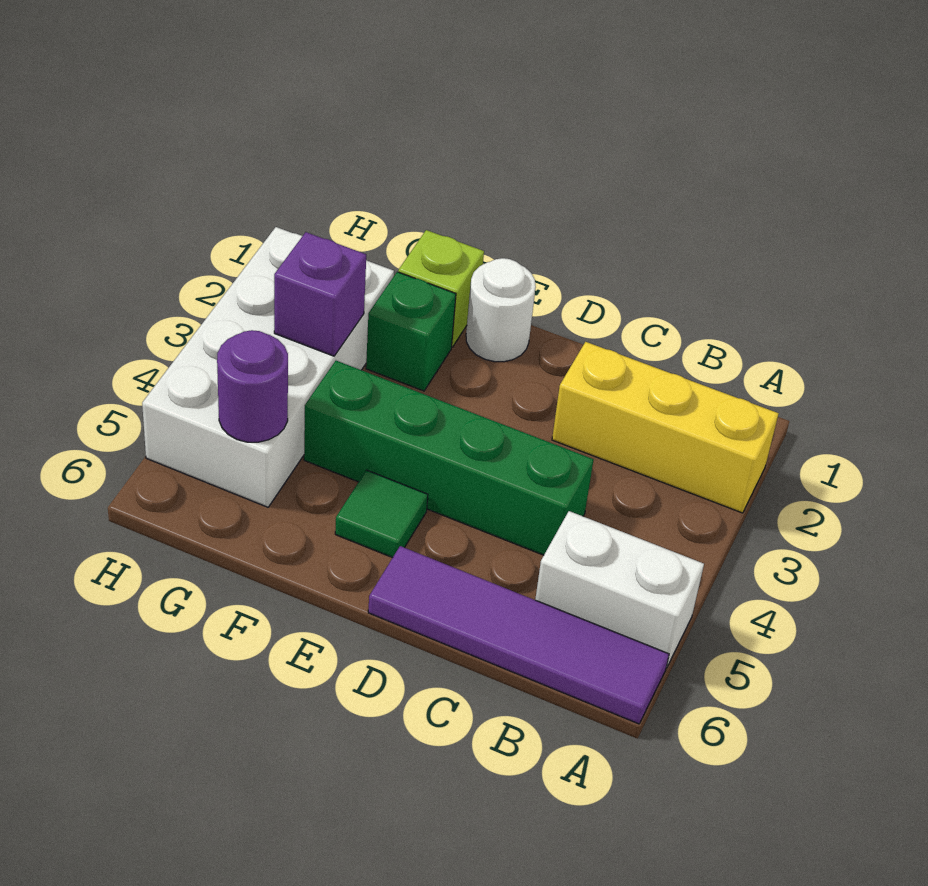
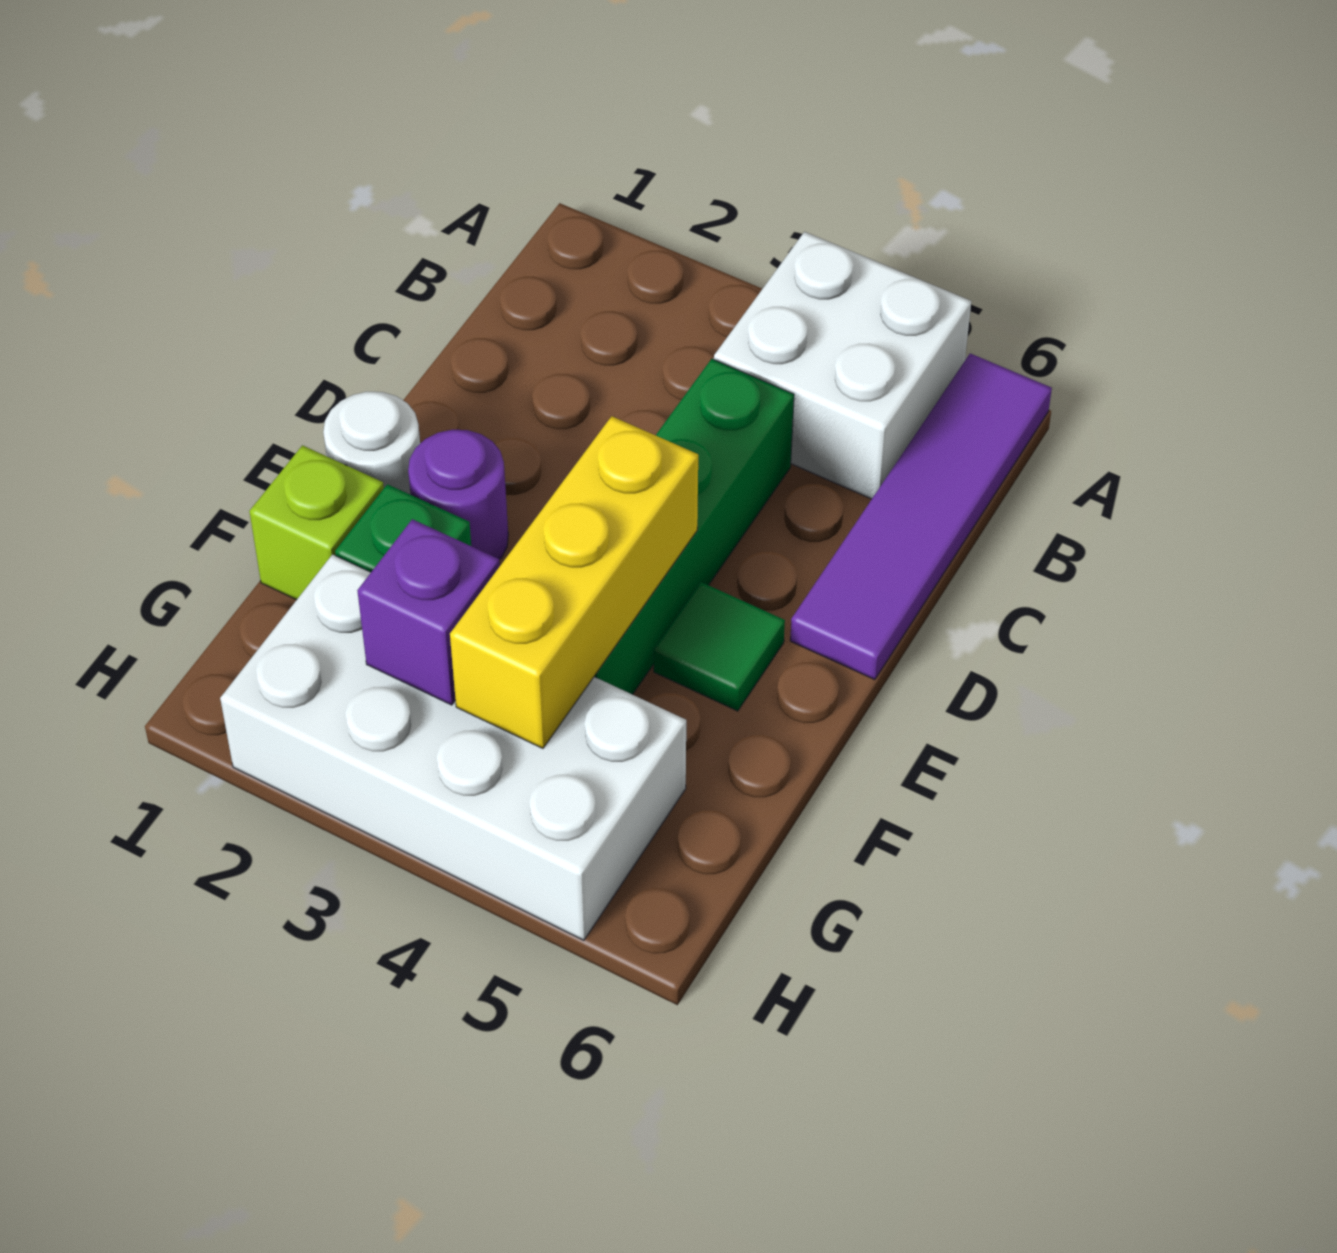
yellow 1x3 brick [552,342,779,513] -> yellow 1x3 brick moved to [450,416,698,748]
white 1x2 brick [535,511,704,668] -> white 2x2 brick [714,232,971,499]
purple 1x1 round brick [217,330,288,442] -> purple 1x1 round brick moved to [408,430,508,560]

